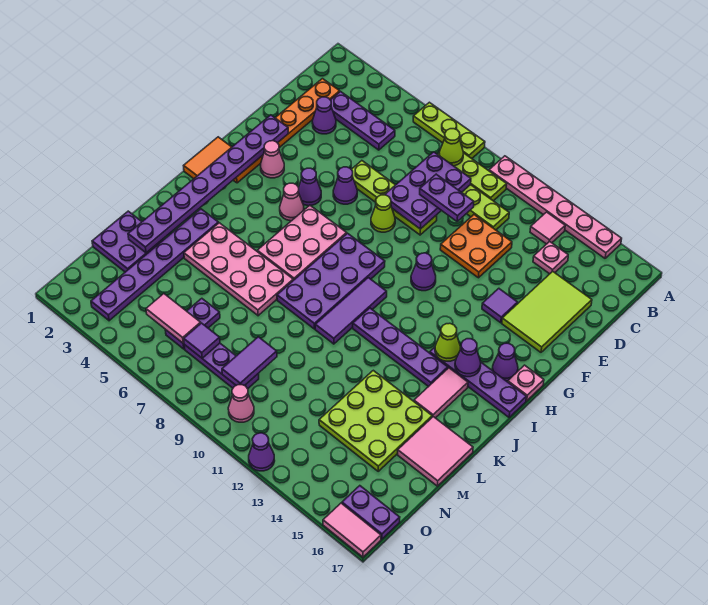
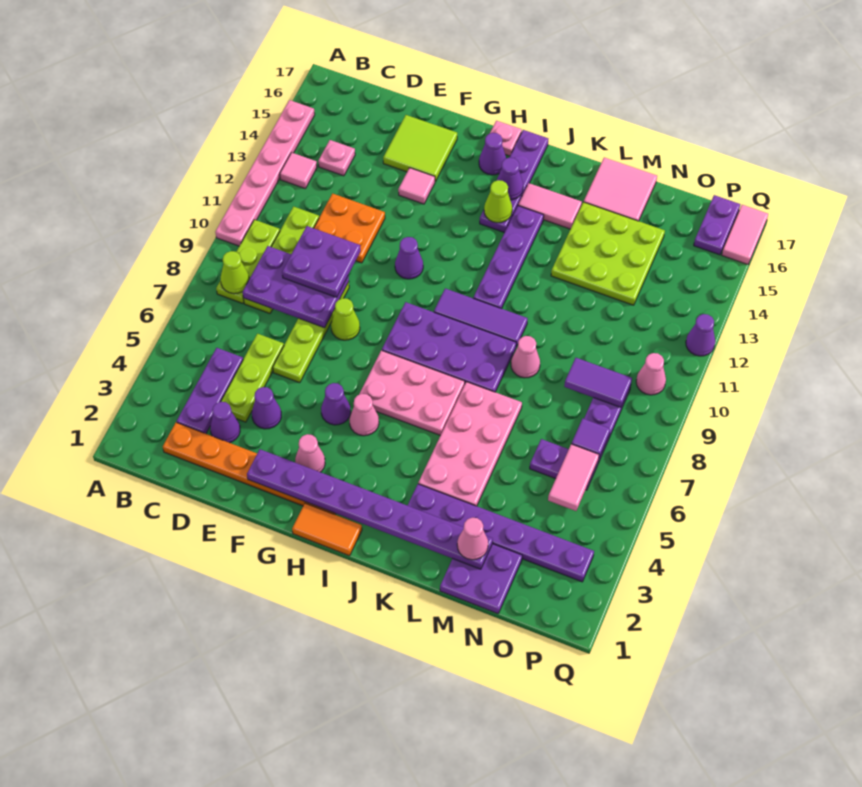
lime 1x3 plate [413,102,485,158] -> lime 1x3 plate moved to [221,334,284,422]
purple 1x2 plate [420,174,474,221] -> purple 2x2 plate [282,226,361,298]
lime 2x3 tile [502,271,592,352] -> lime 2x2 tile [383,115,457,182]
purple 1x1 cone [333,167,357,204] -> purple 1x1 cone moved to [252,387,281,429]
purple 1x1 tile [482,288,518,323] -> pink 1x1 tile [398,168,435,204]
none -> pink 1x1 cone [511,336,540,378]
none -> pink 1x1 cone [457,518,488,560]

